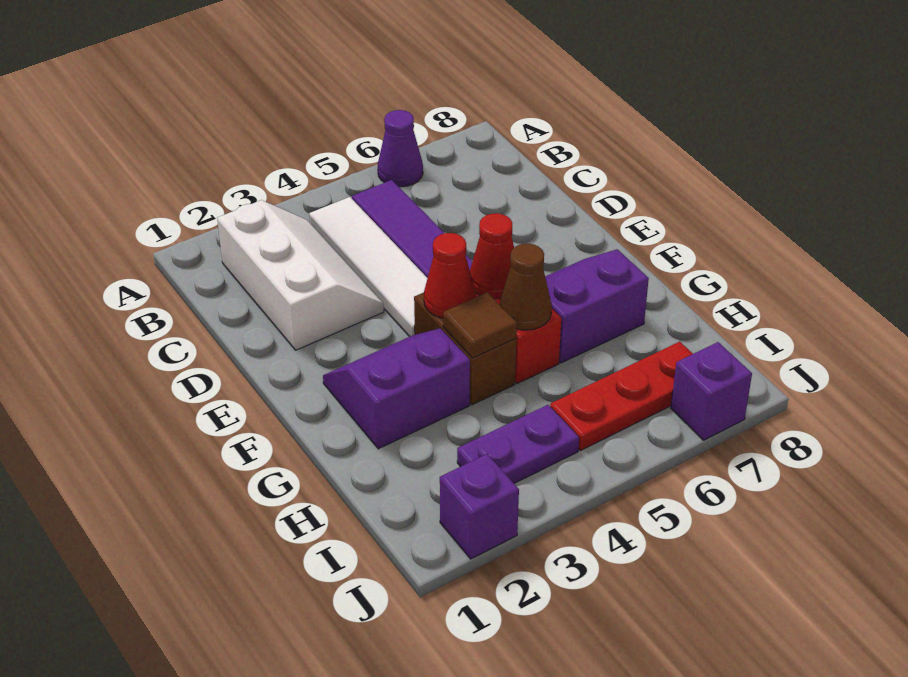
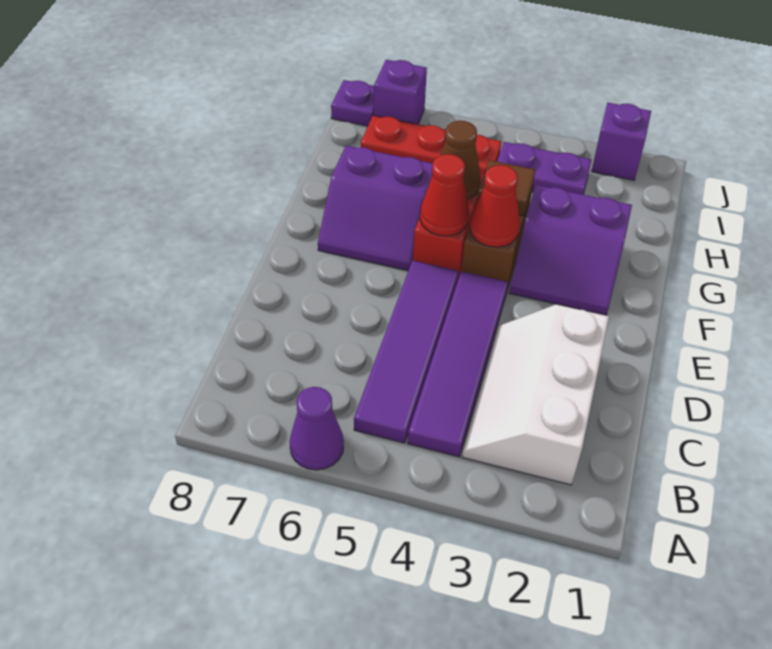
white 1x4 tile [309,197,427,337] -> purple 1x4 tile [408,271,508,457]
none -> purple 1x1 plate [331,80,374,126]

